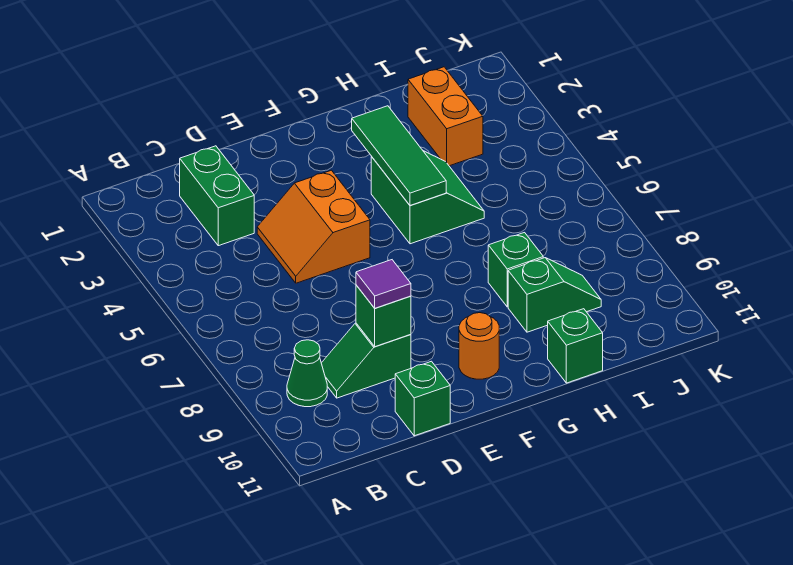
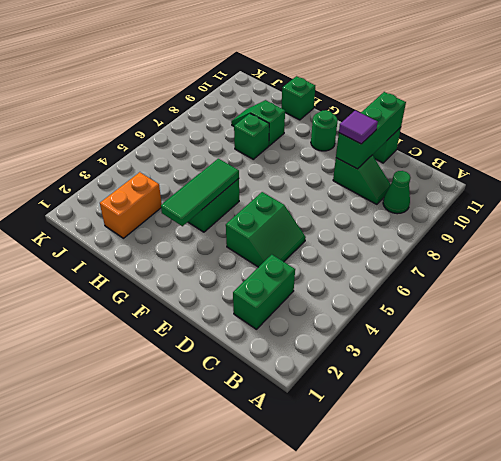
orange 2x2 slope [257,170,370,283] -> green 2x2 slope [226,192,306,267]
green 1x1 brick [356,285,411,347] -> green 1x3 brick [336,92,406,169]
orange 1x1 round brick [459,313,499,379] -> green 1x1 round brick [311,110,338,151]

